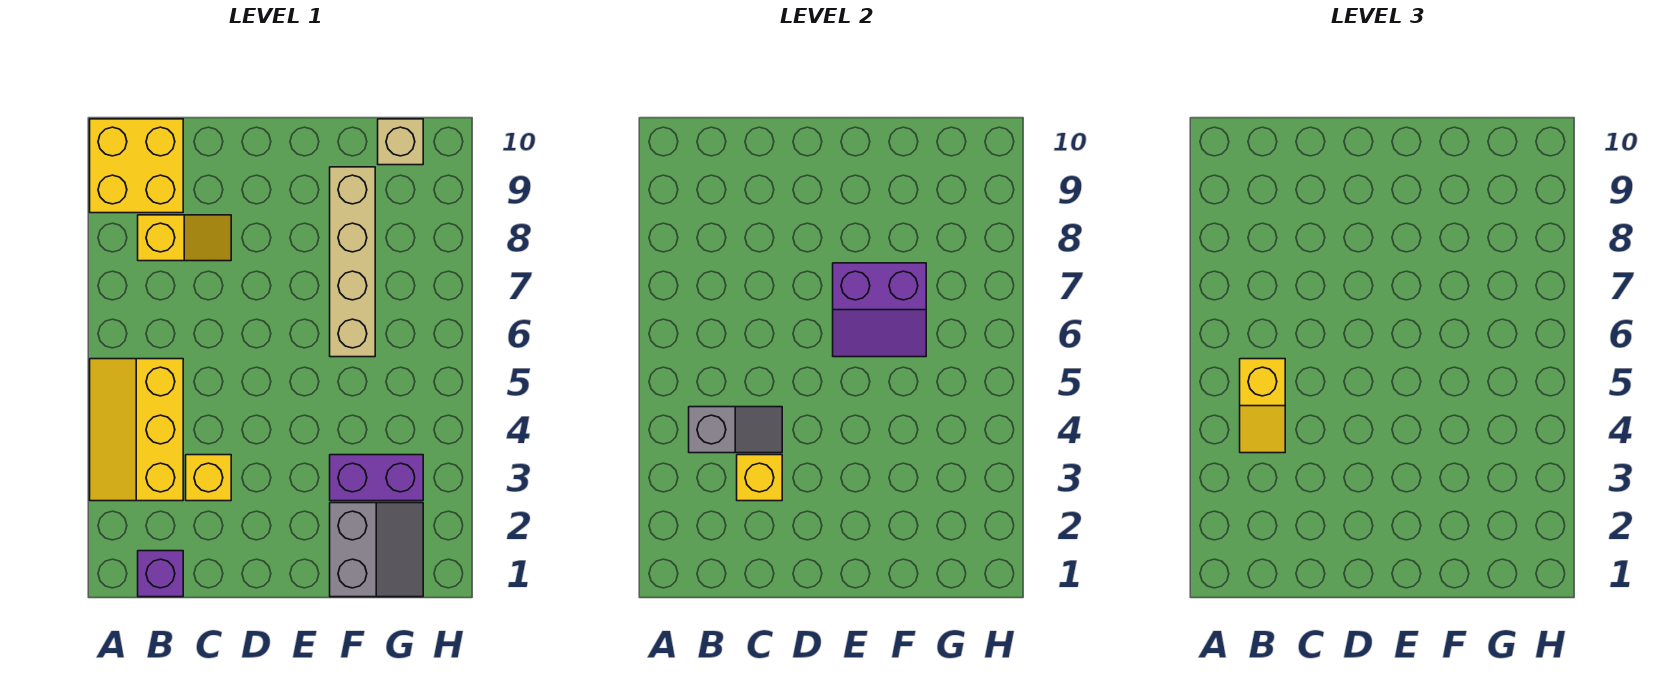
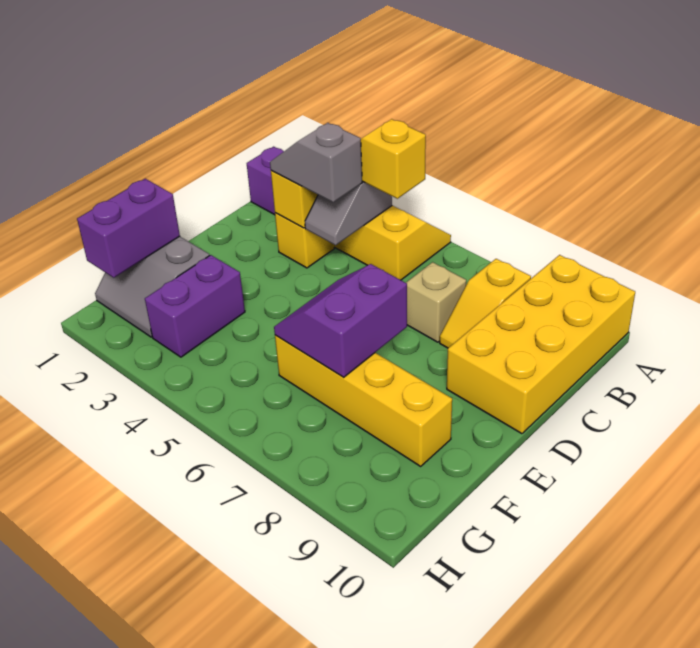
yellow 2x2 brick [90,119,183,213] -> yellow 2x4 brick [447,255,635,434]
none -> grey 1x2 slope [270,123,362,202]
none -> purple 1x2 brick [77,179,180,278]
tan 1x4 brick [330,167,375,357] -> yellow 1x4 brick [275,335,452,466]
tan 1x1 brick [378,119,423,165] -> tan 1x1 brick moved to [406,262,466,342]

